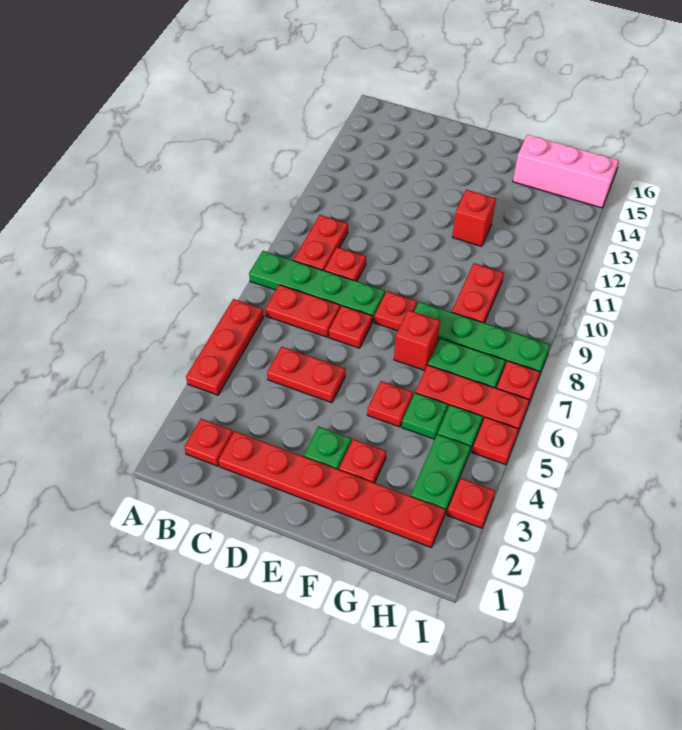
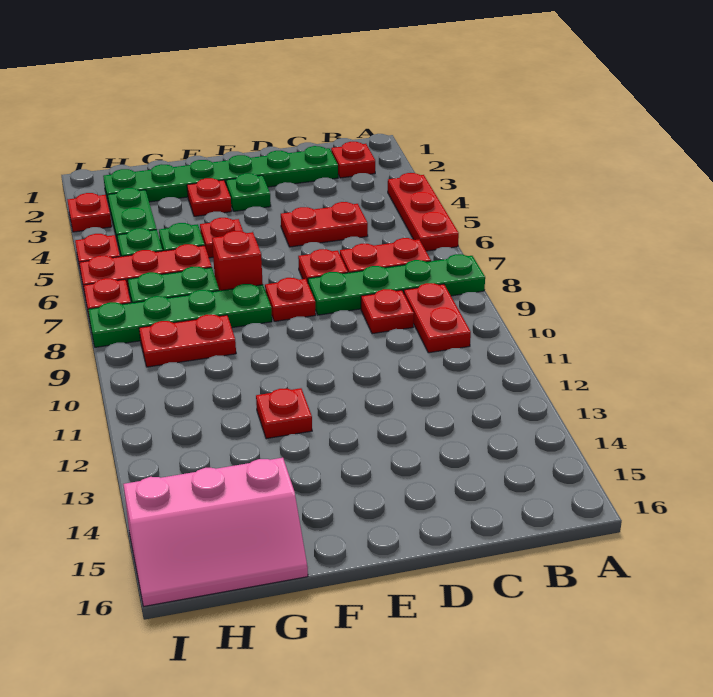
red 1x6 plate [218,431,445,548] -> green 1x6 plate [103,146,338,204]
red 1x1 brick [452,190,496,246] -> red 1x1 plate [256,388,312,439]
red 1x2 plate [452,263,504,323] -> red 1x2 plate turned to [139,315,236,367]

